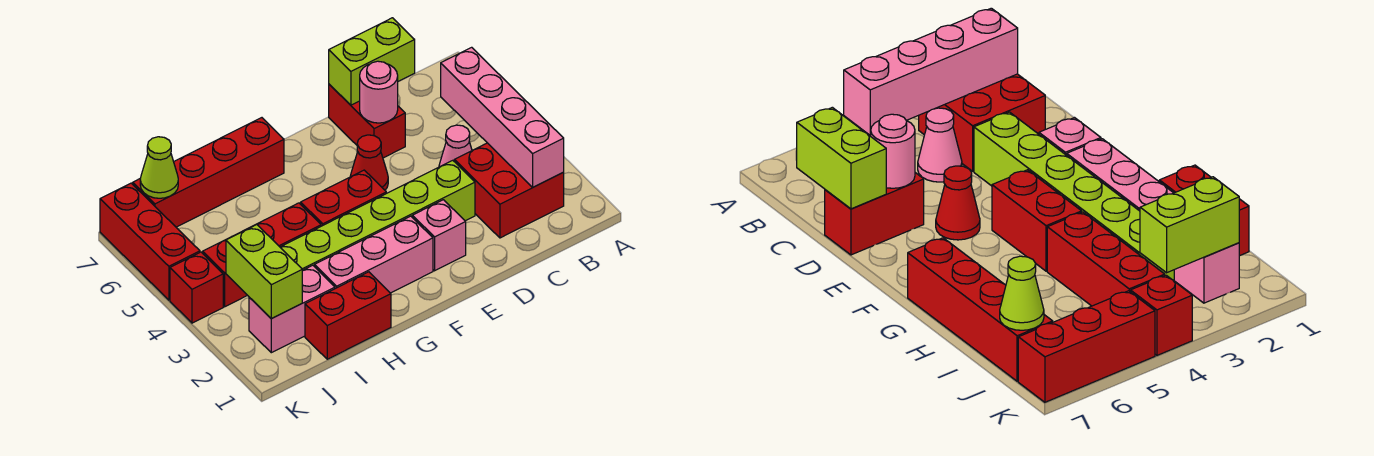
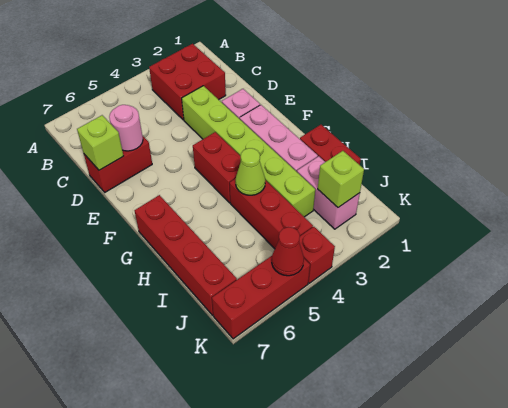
pink 1x4 brick [441,47,564,187] -> none
pink 1x1 cone [439,125,472,167] -> none
lime 1x2 brick [329,18,415,105] -> lime 1x1 brick [77,115,123,170]
red 1x1 cone [350,135,388,190] -> red 1x1 cone moved to [272,227,304,276]
lime 1x2 brick [226,225,303,319] -> lime 1x1 brick [318,151,364,208]
lime 1x1 cone [140,137,178,198] -> lime 1x1 cone moved to [236,148,265,195]

